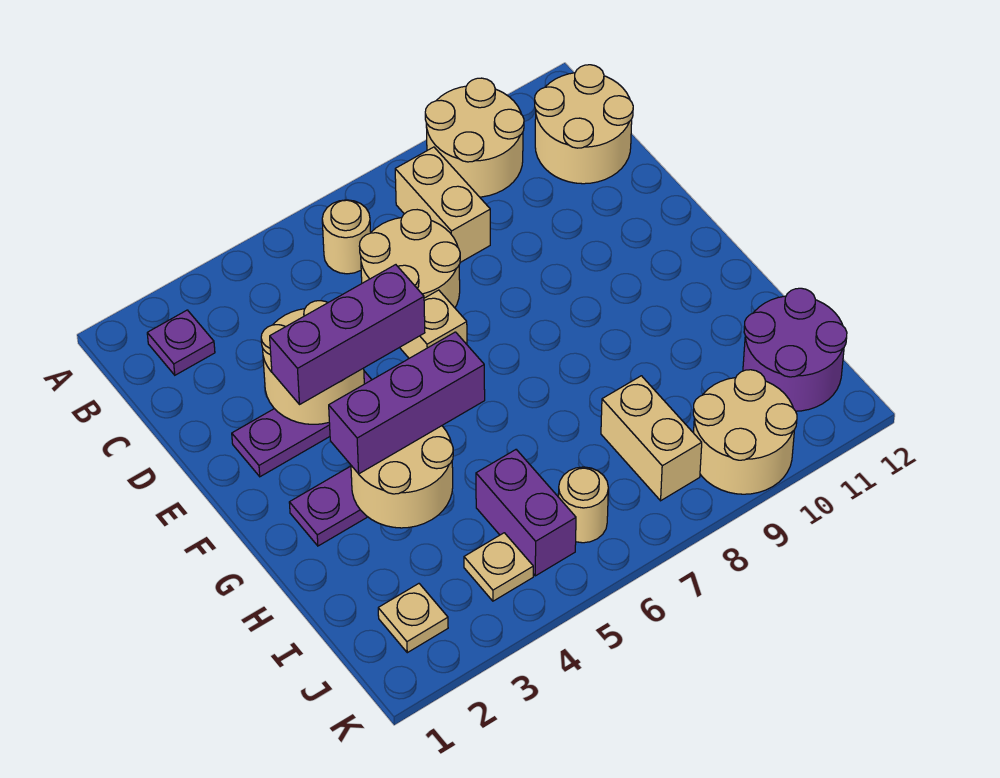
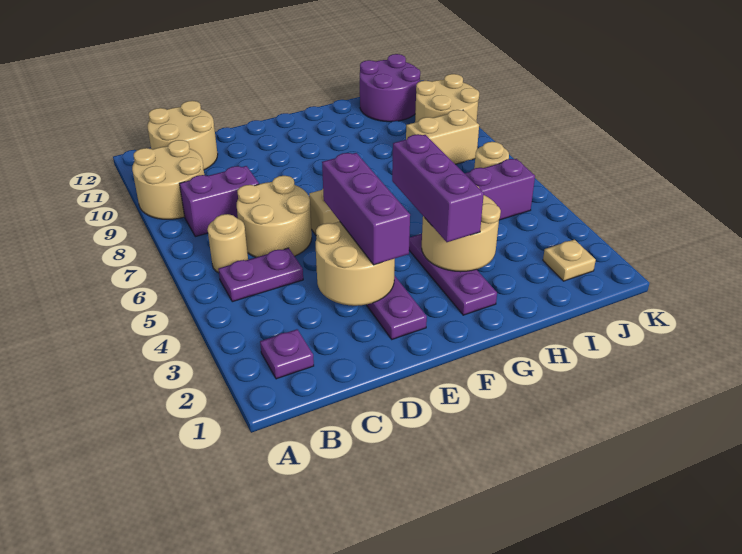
none -> purple 1x2 plate [218,248,303,302]
tan 1x2 brick [395,147,490,262] -> purple 1x2 brick [179,166,259,237]
tan 1x1 plate [464,533,533,601] -> none

